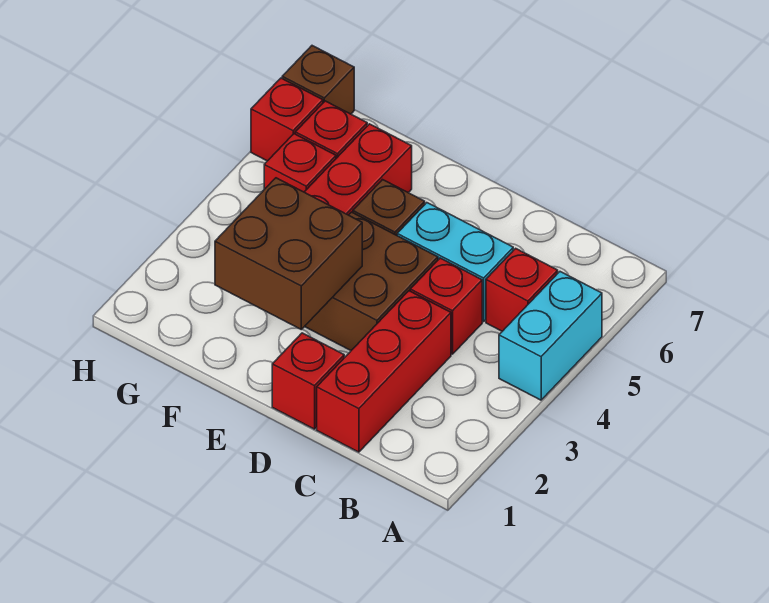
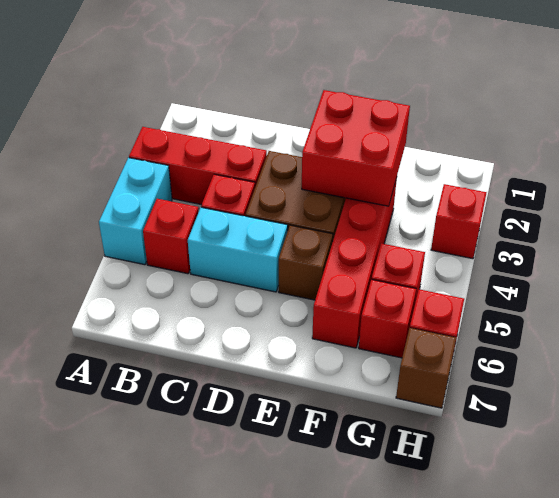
red 1x3 brick [317,291,451,452] -> red 1x3 brick turned to [129,127,267,205]
red 1x1 brick [272,333,344,429] -> red 1x1 brick moved to [431,184,487,259]
brown 2x2 brick [215,178,362,329] -> red 2x2 brick [302,90,410,206]

